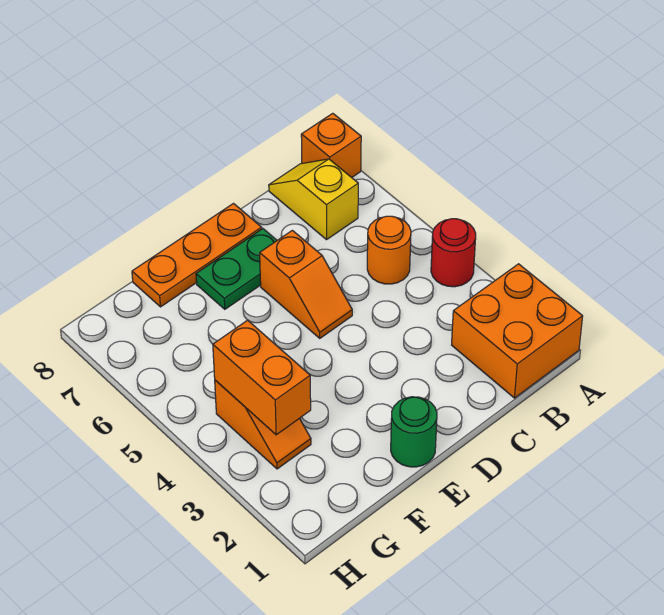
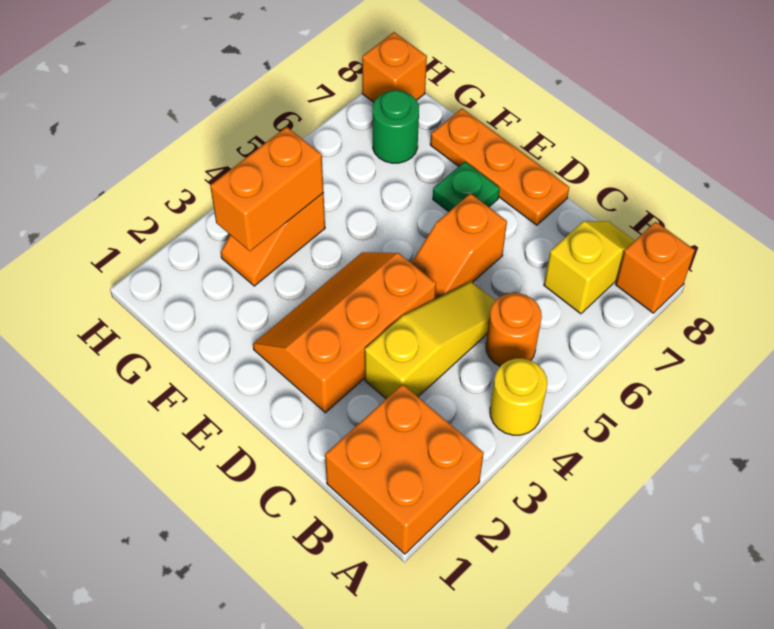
red 1x1 round brick [431,219,476,287] -> yellow 1x1 round brick [490,359,547,435]
none -> yellow 1x3 slope [365,282,495,399]
none -> orange 2x3 slope [253,252,436,413]
green 1x2 plate [196,229,277,309] -> green 1x1 plate [433,162,500,212]
green 1x1 round brick [391,397,437,467] -> green 1x1 round brick moved to [373,90,419,163]
none -> orange 1x1 brick [362,32,427,102]

